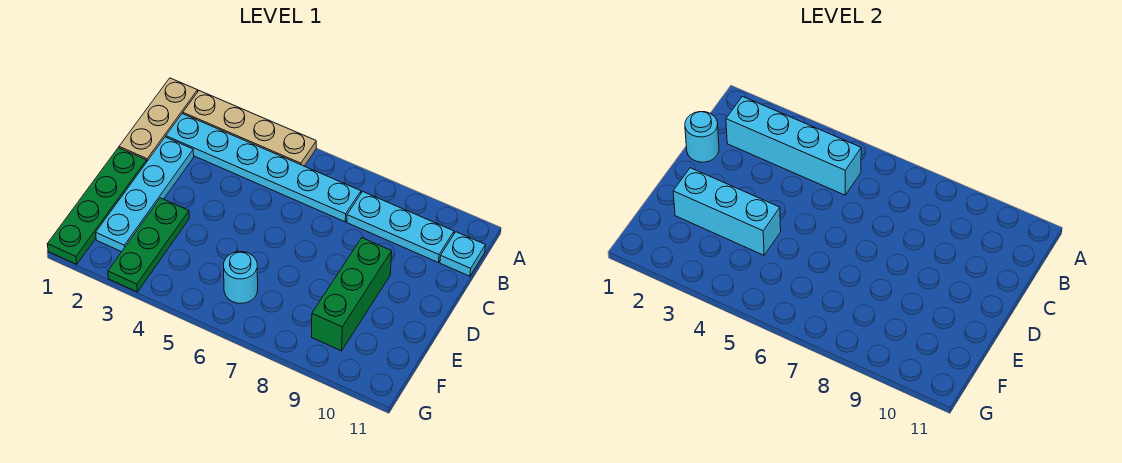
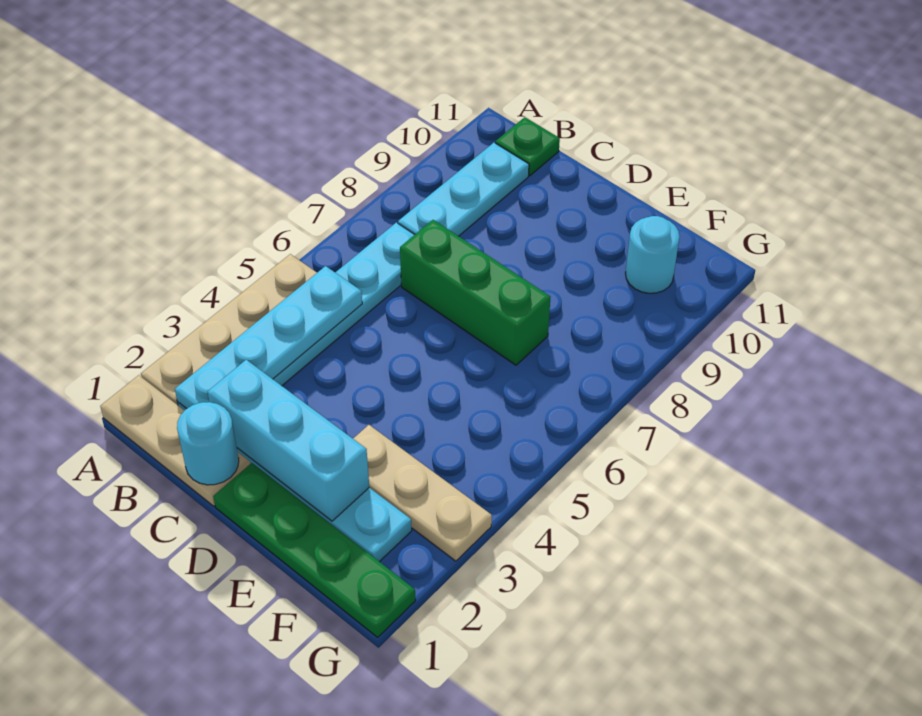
cyan 1x4 brick [726,96,861,195] -> cyan 1x4 plate [175,266,362,409]
cyan 1x1 plate [440,232,486,276] -> green 1x1 plate [495,117,560,176]
green 1x3 brick [312,238,392,351] -> green 1x3 brick moved to [400,220,550,365]
cyan 1x3 brick [673,168,781,255] -> cyan 1x3 brick turned to [208,360,369,521]
green 1x3 plate [108,198,189,292] -> tan 1x3 plate [353,425,492,561]
cyan 1x1 round brick [224,252,258,303] -> cyan 1x1 round brick moved to [625,216,680,293]

